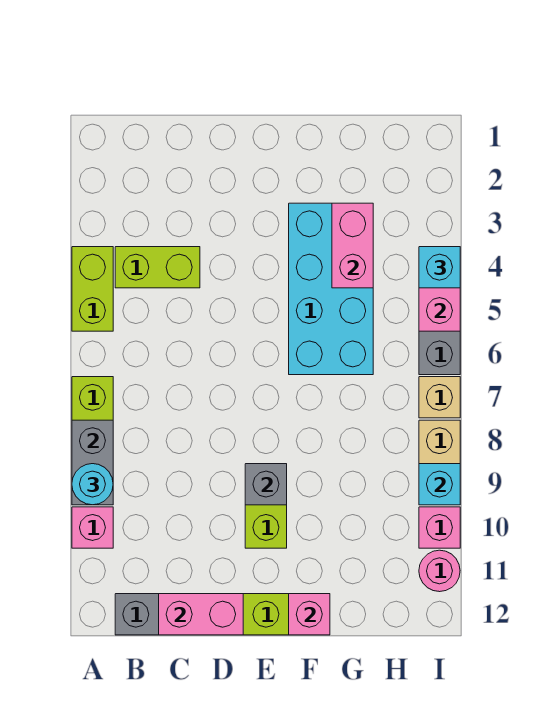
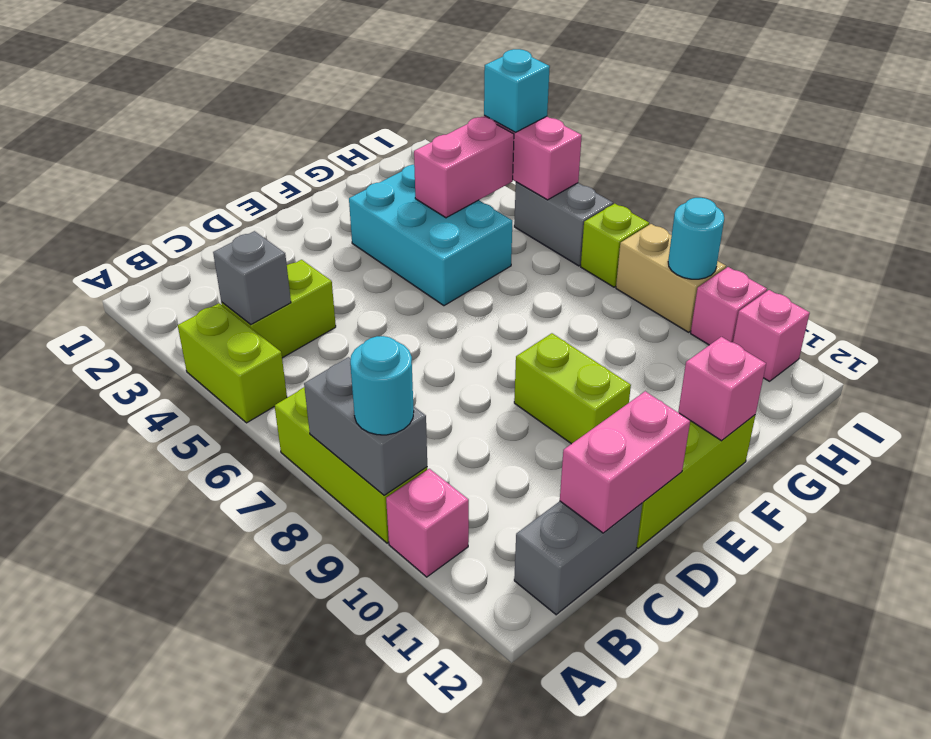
grey 1x1 brick [245,464,287,505] -> grey 1x1 brick moved to [213,231,291,325]
cyan 2x4 brick [289,203,373,375] -> cyan 2x3 brick [349,165,512,306]
pink 1x2 brick [332,203,373,288] -> pink 1x2 brick turned to [414,117,514,218]
tan 1x1 brick [419,377,460,418] -> lime 1x1 brick [581,204,649,287]
cyan 1x1 brick [419,464,460,505] -> cyan 1x1 round brick [668,198,724,279]
pink 1x1 round brick [419,550,460,592] -> pink 1x1 brick [733,290,810,381]

